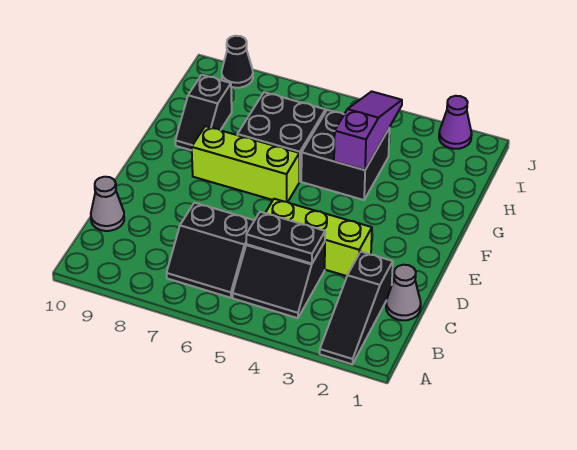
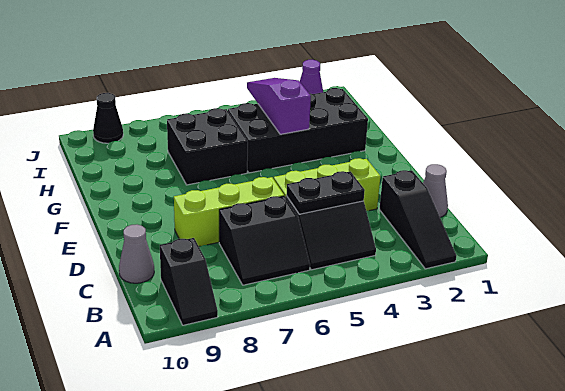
lime 1x3 brick [192,126,299,202] -> lime 1x3 brick moved to [174,177,284,247]
black 2x2 brick [301,110,390,200] -> black 2x4 brick [228,88,368,173]
black 1x2 slope [175,75,232,150] -> black 1x2 slope moved to [160,238,218,325]

